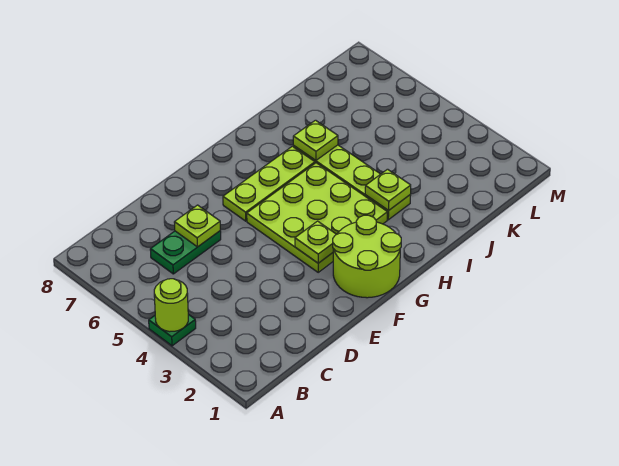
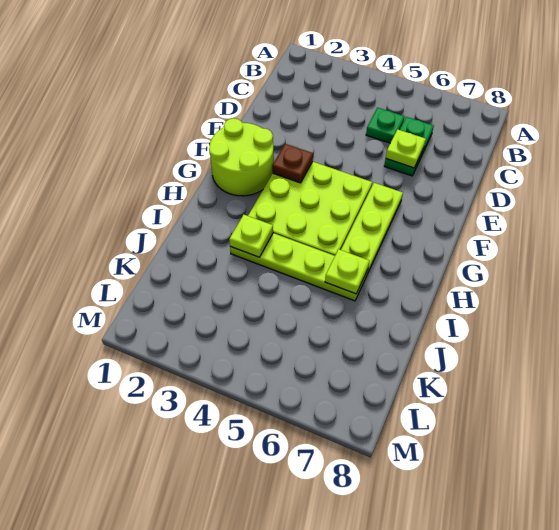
green 1x1 plate [149,314,196,346] -> green 1x1 plate moved to [366,108,405,143]
lime 1x1 round brick [154,279,188,332] -> none
lime 1x1 plate [295,221,336,263] -> brown 1x1 plate [272,144,313,183]

